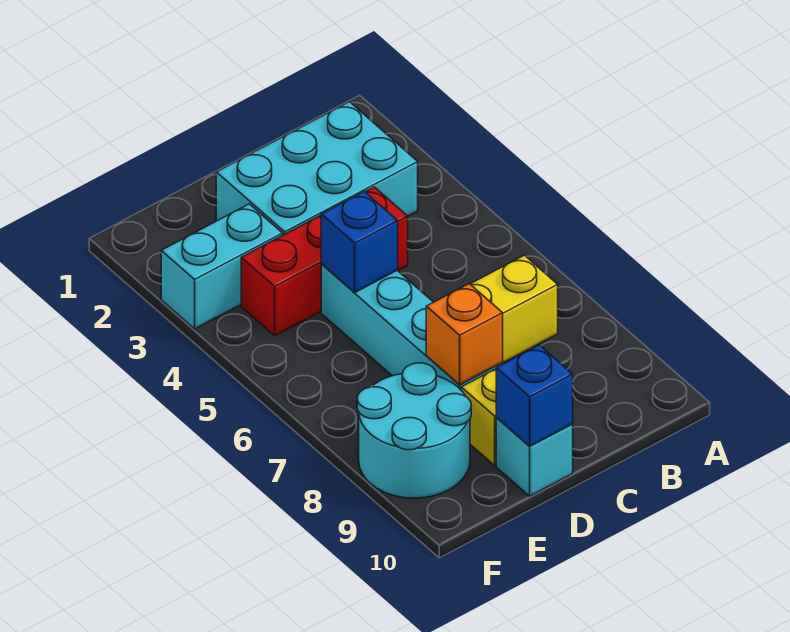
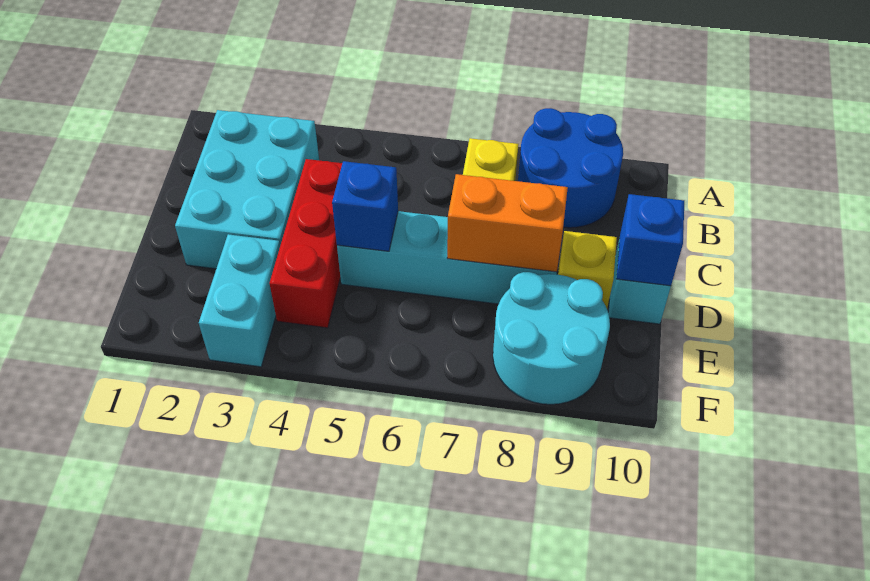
none -> blue 2x2 round brick [518,108,623,228]
orange 1x1 brick [426,284,503,385] -> orange 1x2 brick [447,174,568,272]

